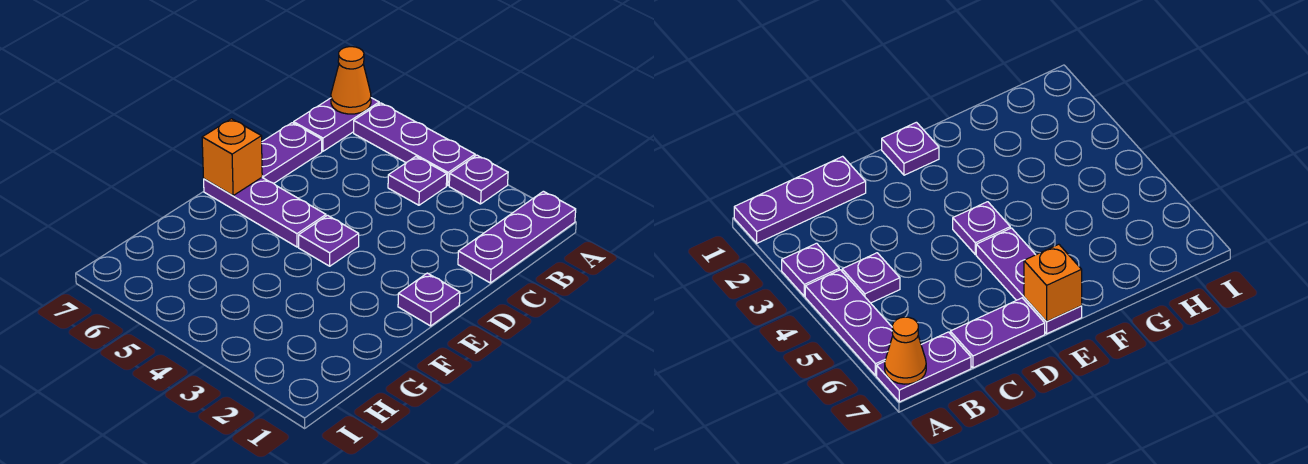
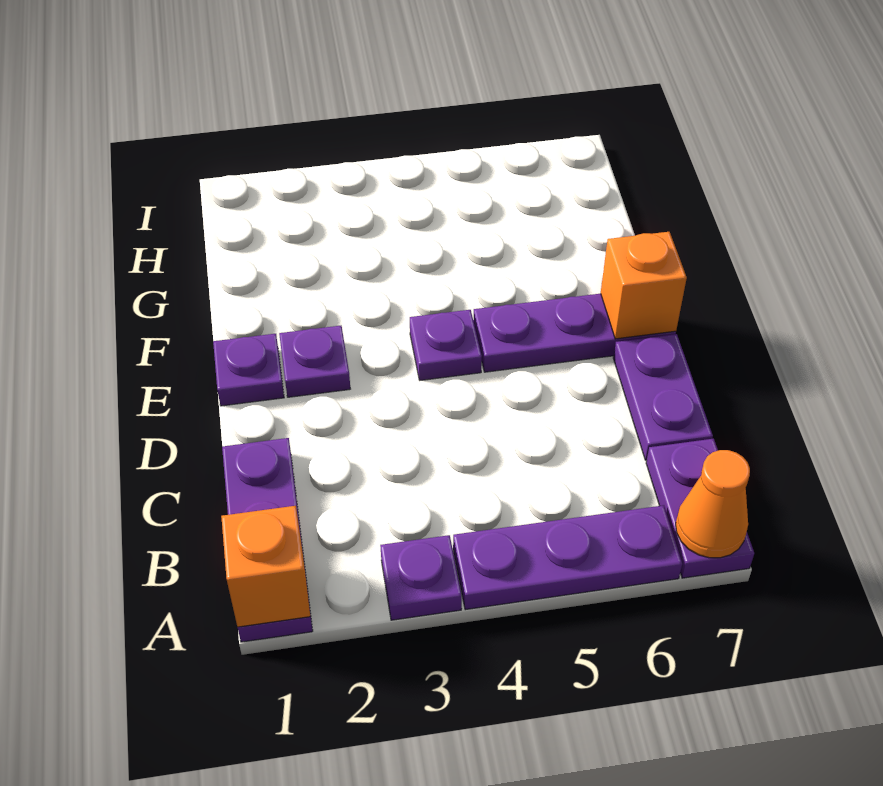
none -> orange 1x1 brick [221,506,311,627]
purple 1x1 plate [388,157,447,205] -> purple 1x1 plate moved to [279,326,350,397]

